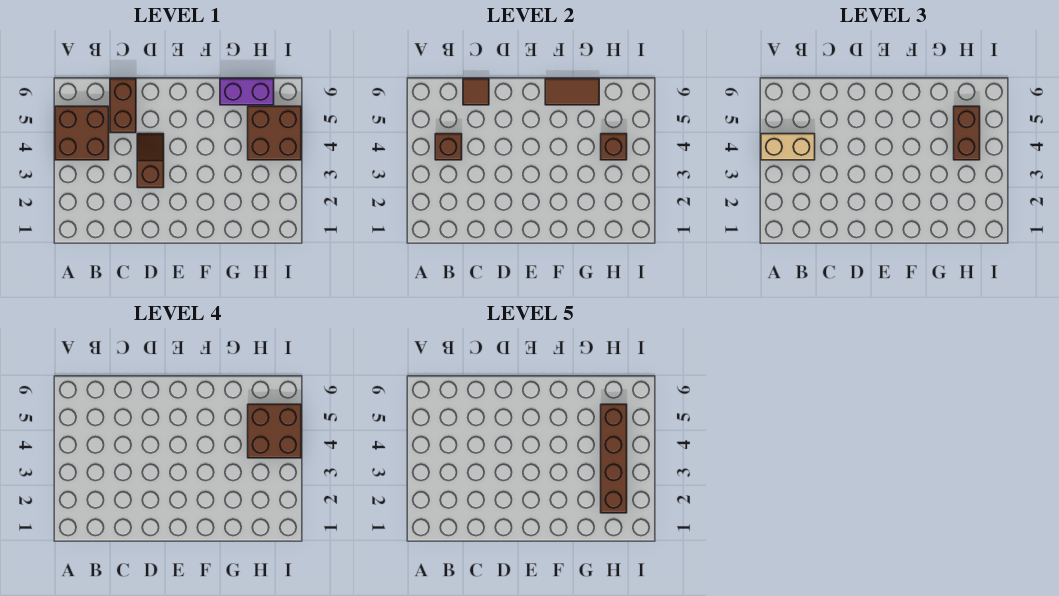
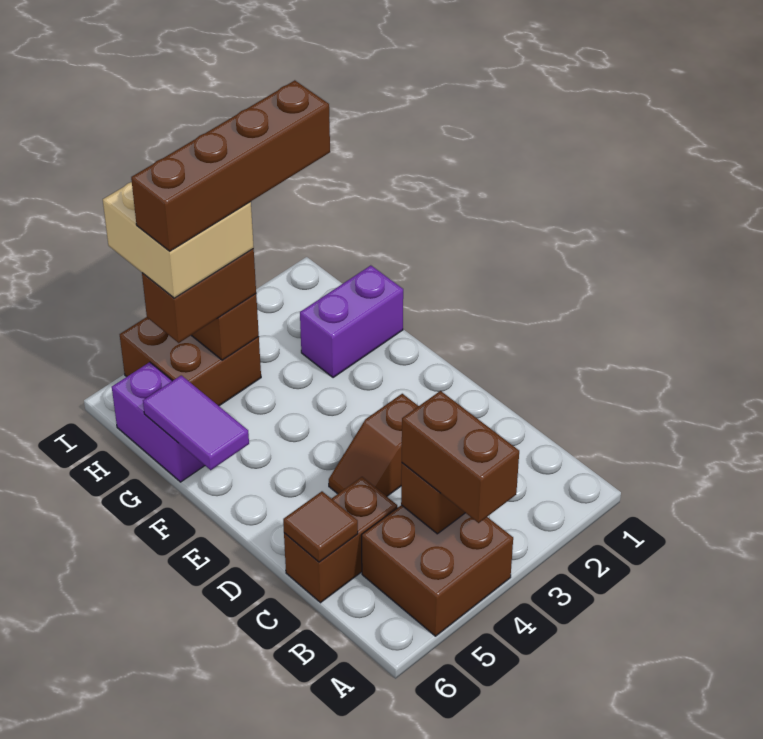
tan 1x2 brick [761,134,815,160] -> brown 1x2 brick [402,391,519,523]
brown 1x2 tile [545,79,599,105] -> purple 1x2 tile [143,375,249,470]
none -> purple 1x2 brick [300,265,403,378]
brown 2x2 brick [248,404,301,458] -> tan 2x2 brick [103,182,254,298]

